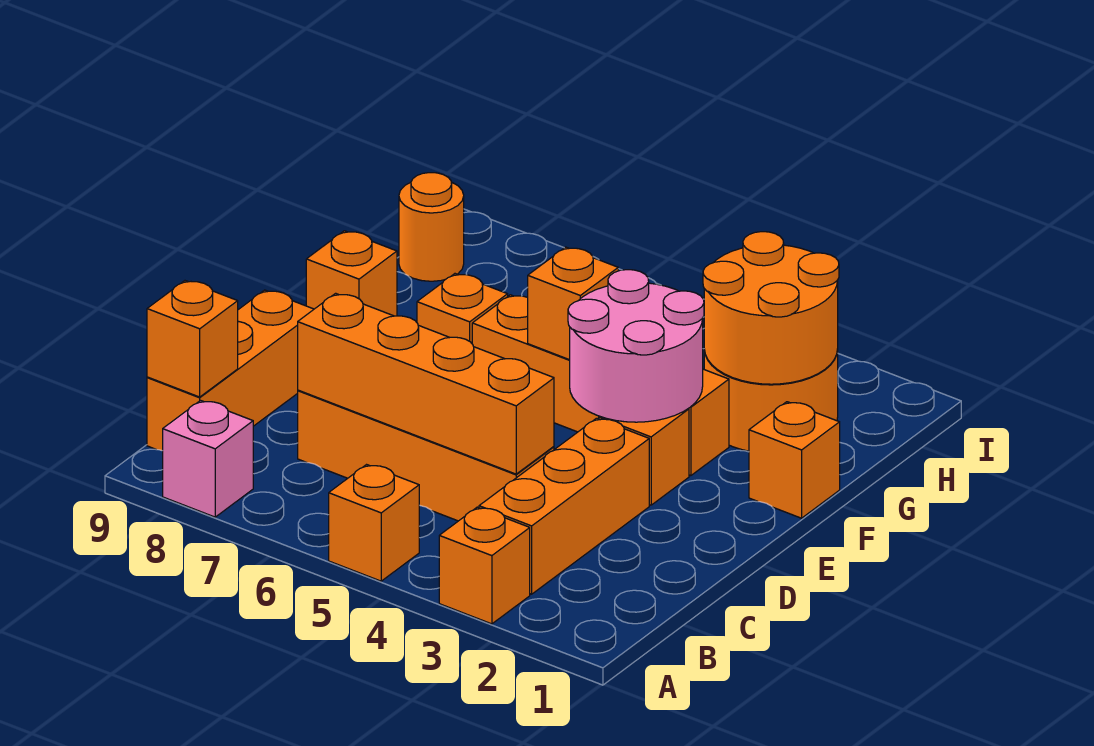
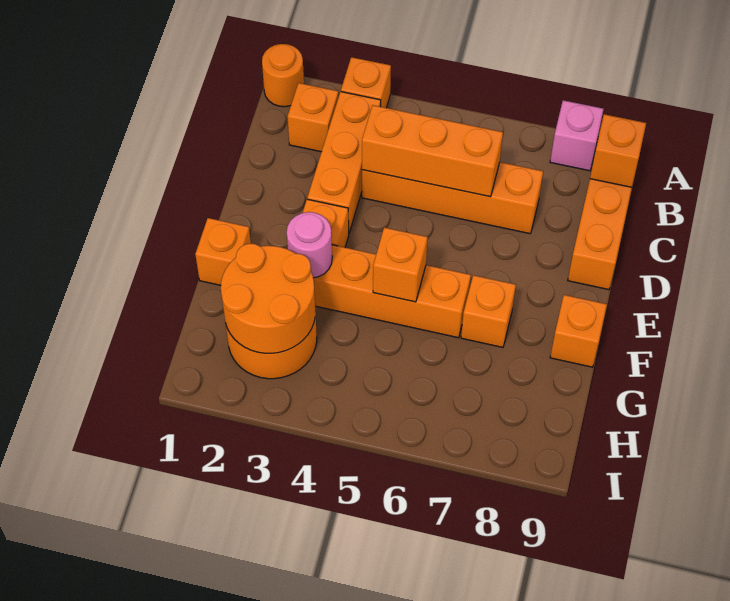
orange 1x1 brick [329,465,419,581] -> orange 1x1 brick moved to [288,83,338,152]
orange 1x4 brick [298,293,554,474] -> orange 1x3 brick [362,105,503,197]
pink 2x2 round brick [568,270,704,422] -> pink 1x1 round brick [287,212,332,278]
orange 1x1 round brick [399,173,464,281] -> orange 1x1 round brick moved to [262,44,304,107]

